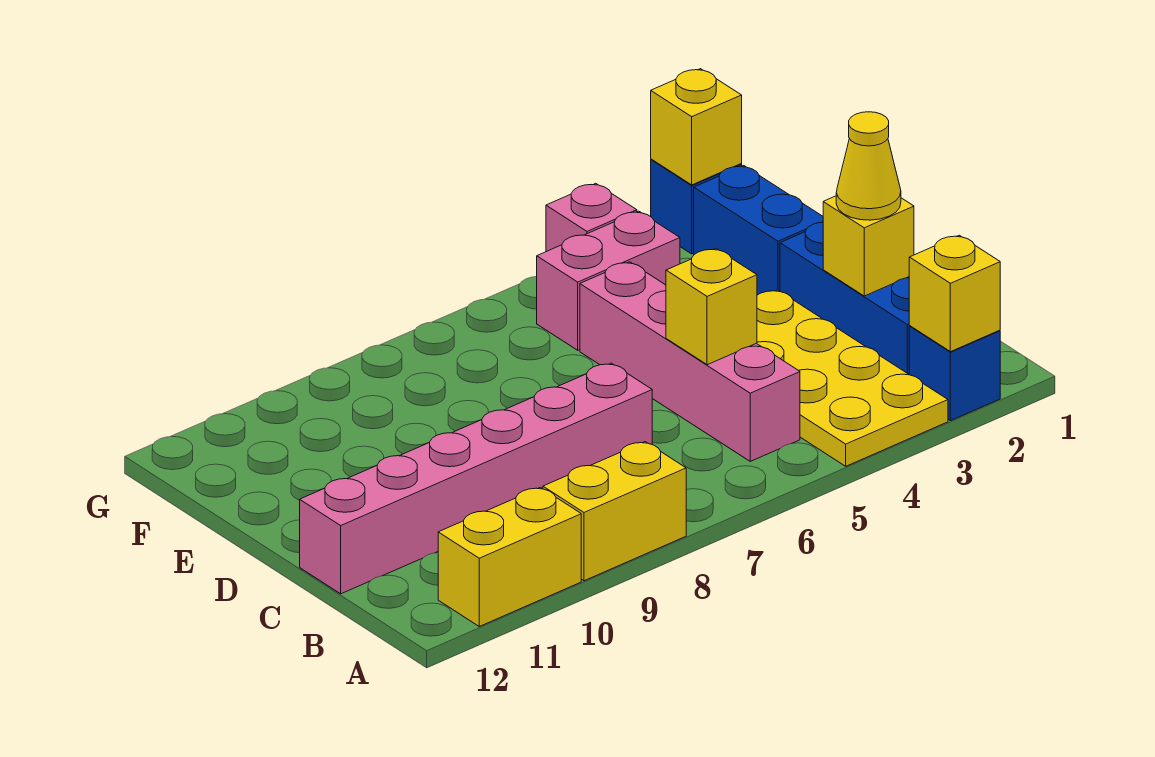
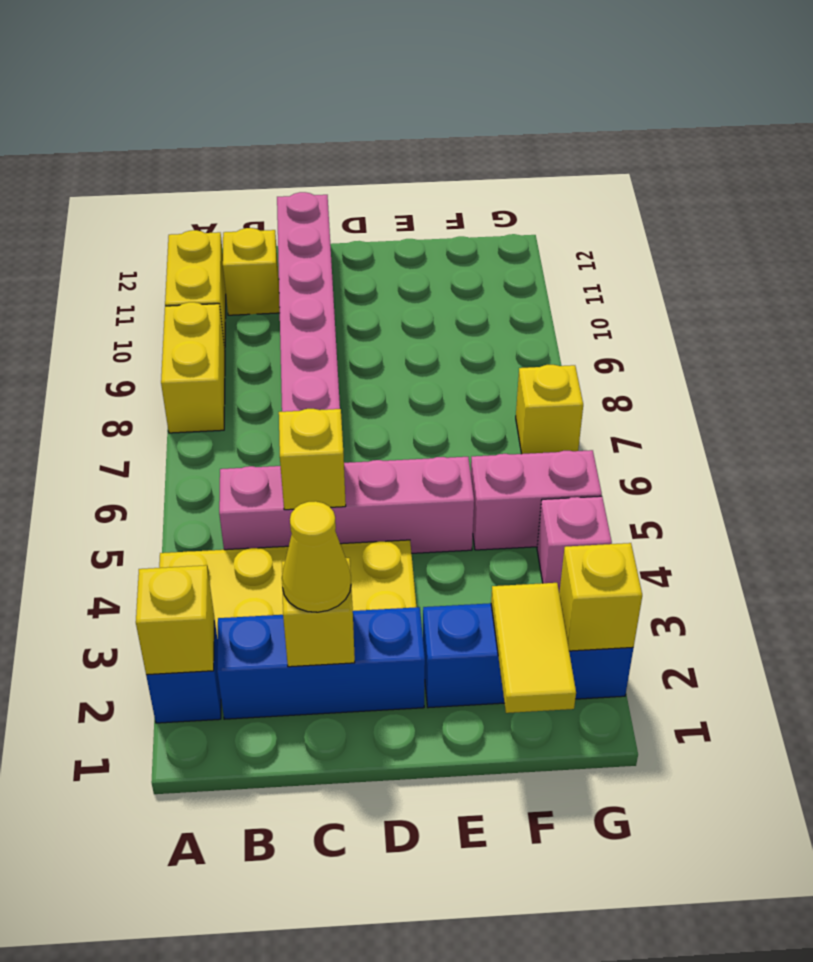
none -> yellow 1x1 brick [223,228,280,315]
none -> yellow 1x2 tile [491,583,576,713]
pink 1x2 brick [536,211,680,350] -> pink 1x2 brick turned to [471,450,602,550]
none -> yellow 1x1 brick [516,365,583,454]

